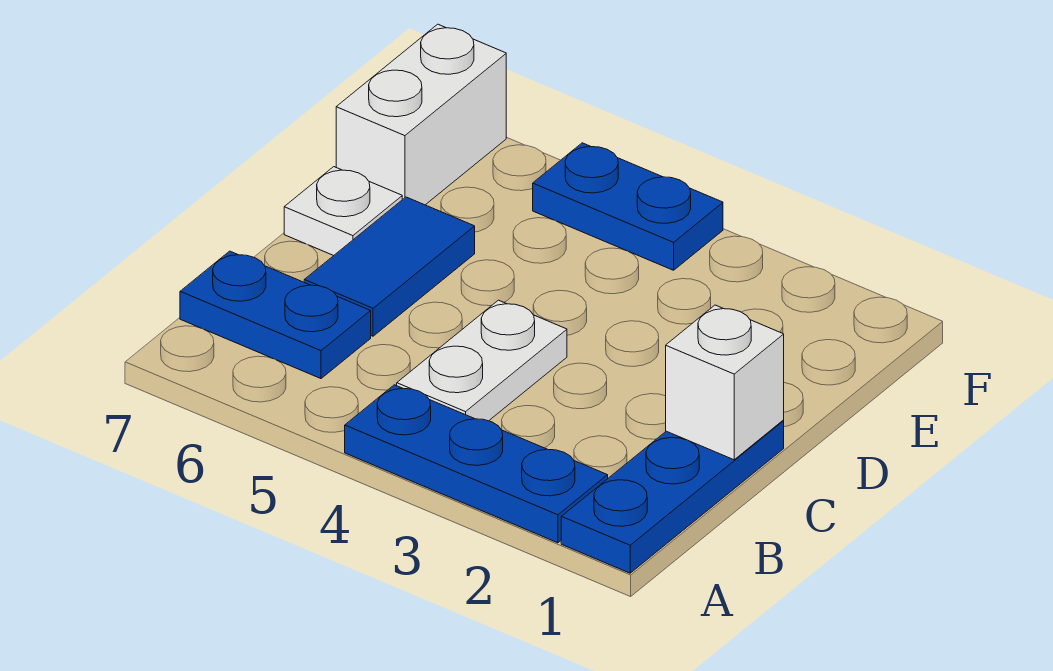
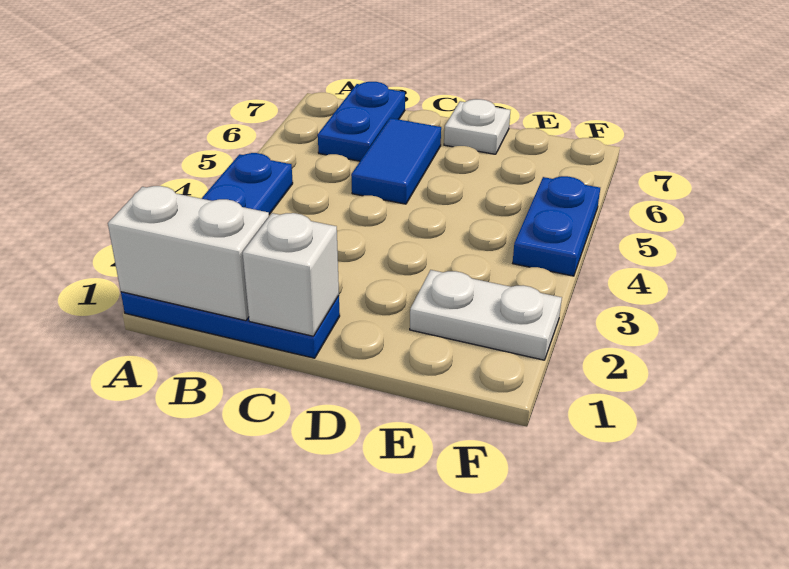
white 1x2 plate [397,300,567,421] -> white 1x2 plate moved to [410,270,562,360]
blue 1x2 tile [304,197,475,336] -> blue 1x2 tile turned to [351,118,441,204]
white 1x2 brick [336,24,506,205] -> white 1x2 brick moved to [108,186,269,321]

